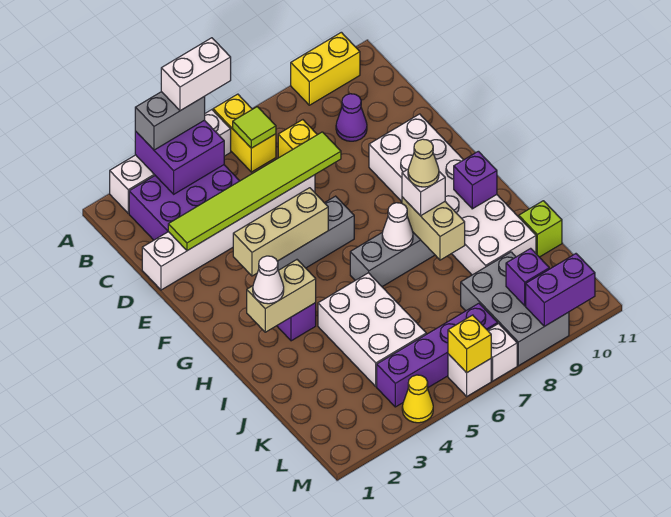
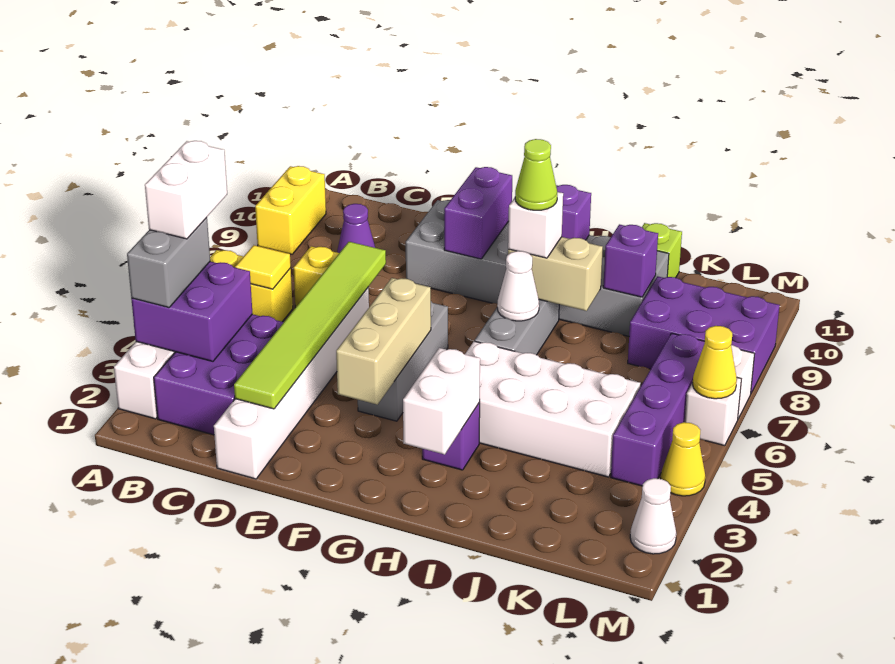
lime 1x1 tile [233,107,276,148] -> yellow 1x1 tile [235,245,291,289]
white 2x6 brick [369,114,536,275] -> grey 2x6 brick [406,200,669,336]
tan 1x2 brick [247,260,316,332] -> white 1x2 brick [403,348,480,455]
white 1x1 cone [253,256,284,304] -> white 1x1 cone moved to [630,478,676,554]
tan 1x1 cone [408,139,439,187] -> lime 1x1 cone [515,139,557,210]
white 2x3 brick [318,273,426,386] -> white 2x4 brick [465,341,641,477]
grey 2x3 brick [461,252,569,366] -> purple 2x3 brick [628,276,780,393]
purple 1x1 brick [506,248,549,306] -> purple 1x1 brick moved to [603,224,658,297]
yellow 1x1 brick [448,315,491,373] -> yellow 1x1 cone [693,326,737,399]
purple 1x2 brick [526,254,595,326] -> purple 1x2 brick moved to [444,167,512,259]

